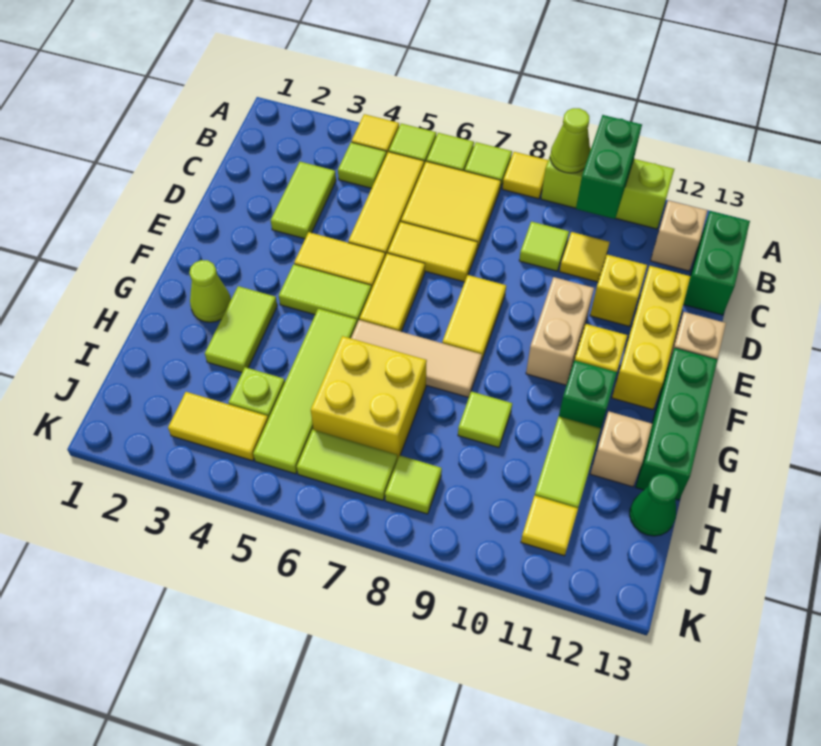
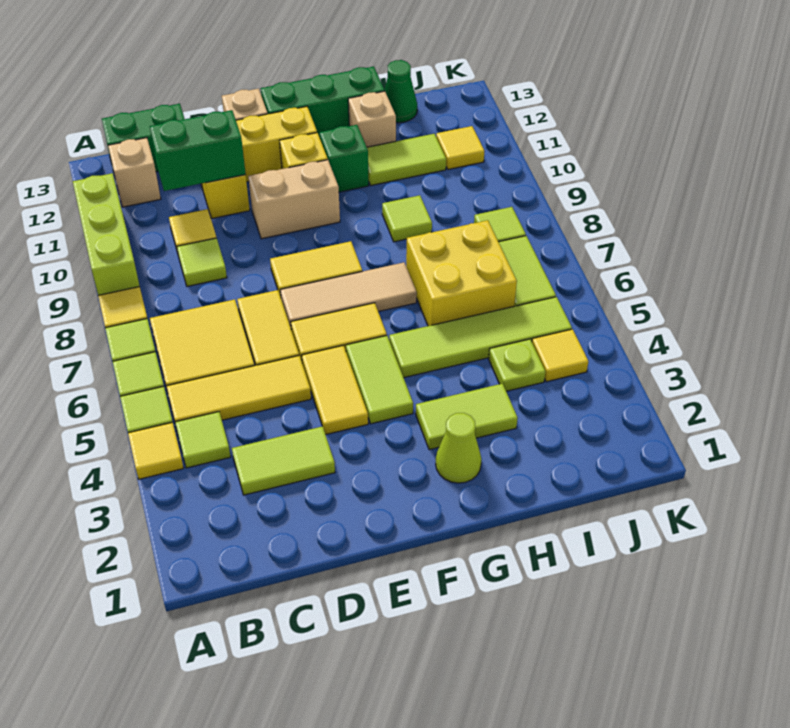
lime 1x1 cone [550,108,590,173] -> none
green 1x2 brick [576,115,642,219] -> green 1x2 brick moved to [150,110,246,191]
tan 1x3 tile [351,320,482,398] -> tan 1x3 tile turned to [280,262,417,328]
yellow 1x2 tile [168,392,268,461] -> yellow 1x1 tile [532,329,589,382]

